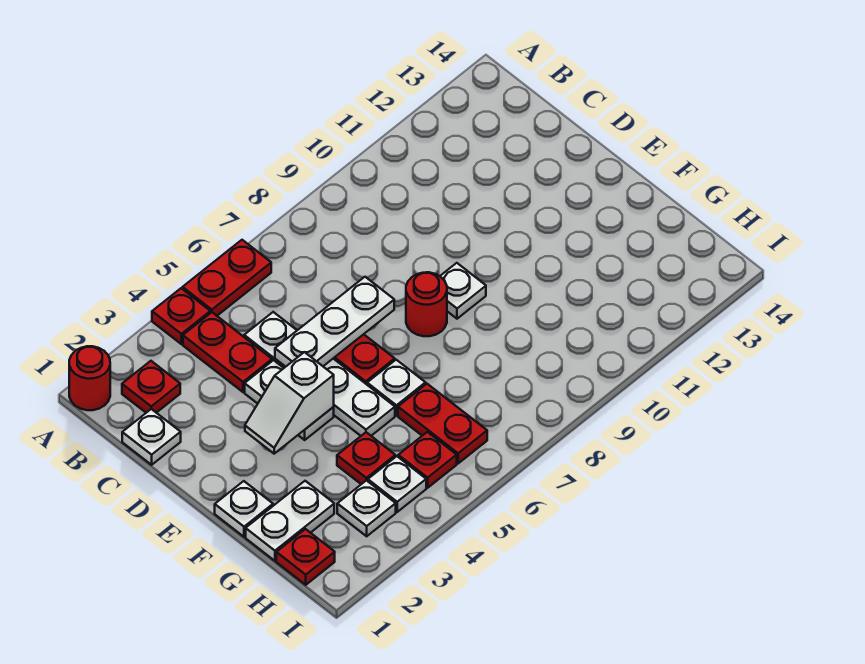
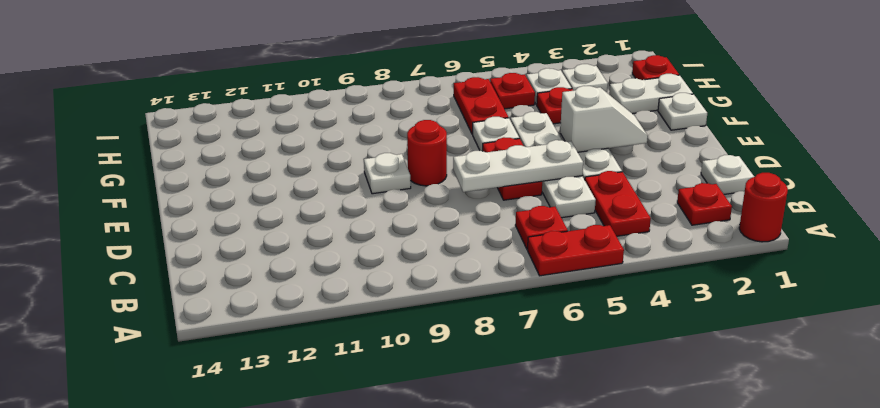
red 1x1 plate [152,288,210,344] -> red 1x1 plate moved to [515,206,568,249]

